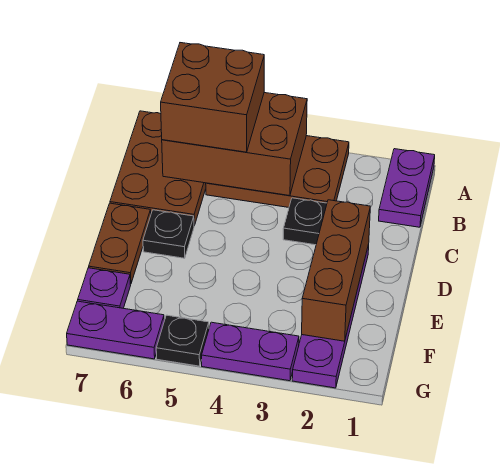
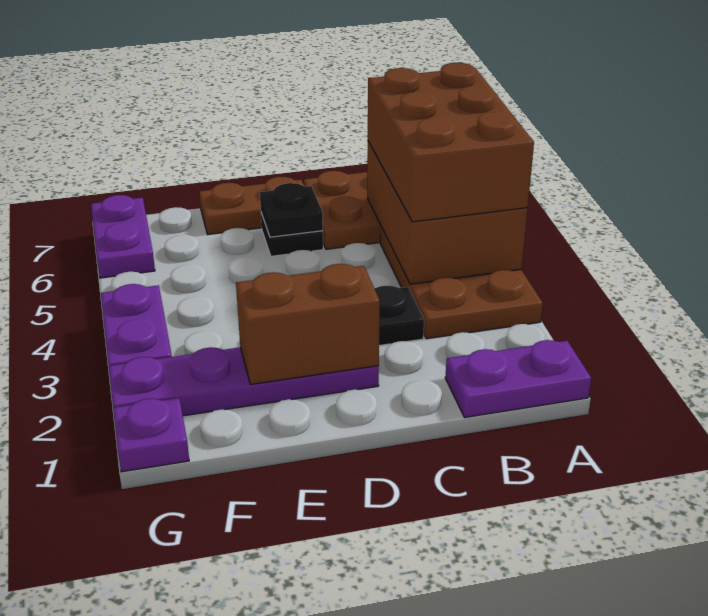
brown 2x2 brick [161,43,264,152] -> brown 2x3 brick [368,63,534,222]
brown 1x3 brick [302,200,370,341] -> brown 1x2 brick [236,264,380,384]
purple 1x1 plate [78,268,131,308] -> purple 1x1 plate moved to [113,398,189,472]
black 1x1 plate [156,315,209,366] -> black 1x1 plate moved to [260,183,323,237]

